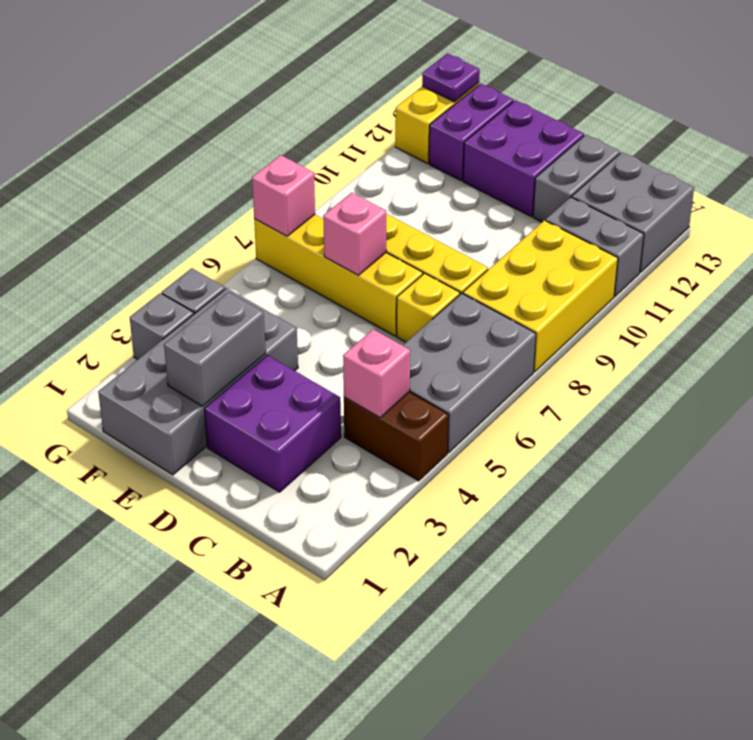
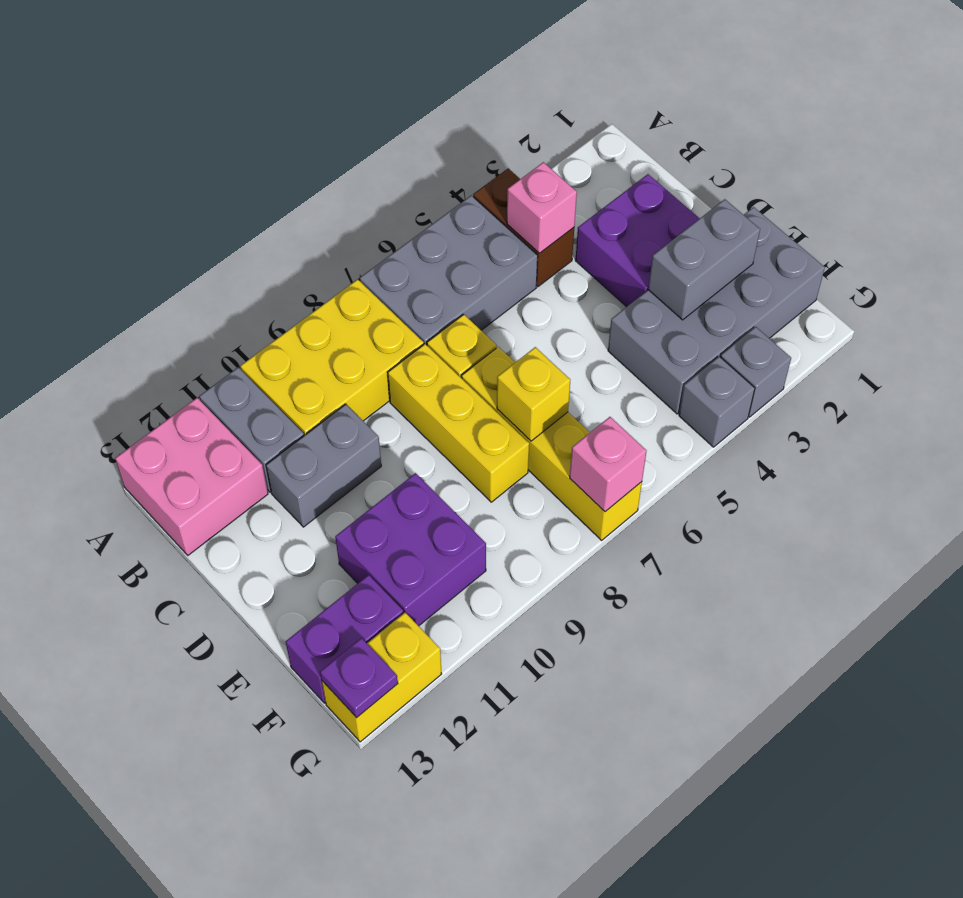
grey 2x2 brick [572,152,694,272] -> pink 2x2 brick [115,398,268,555]
grey 1x2 brick [533,135,620,222] -> grey 1x2 brick moved to [266,404,381,527]
purple 2x2 brick [463,100,584,216] -> purple 2x2 brick moved to [335,473,486,626]
pink 1x1 brick [323,193,386,275] -> yellow 1x1 brick [497,347,570,441]

